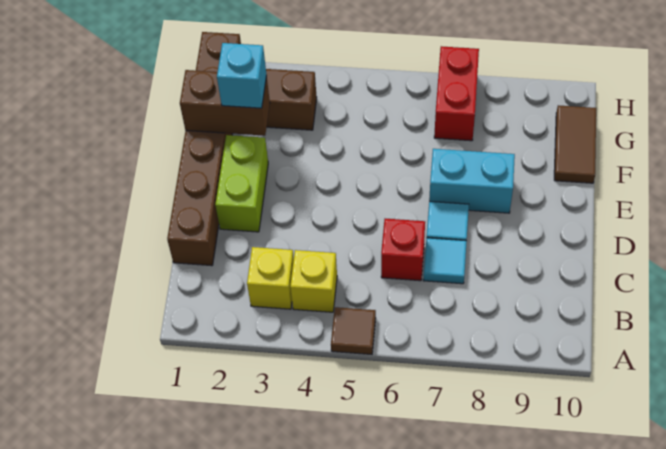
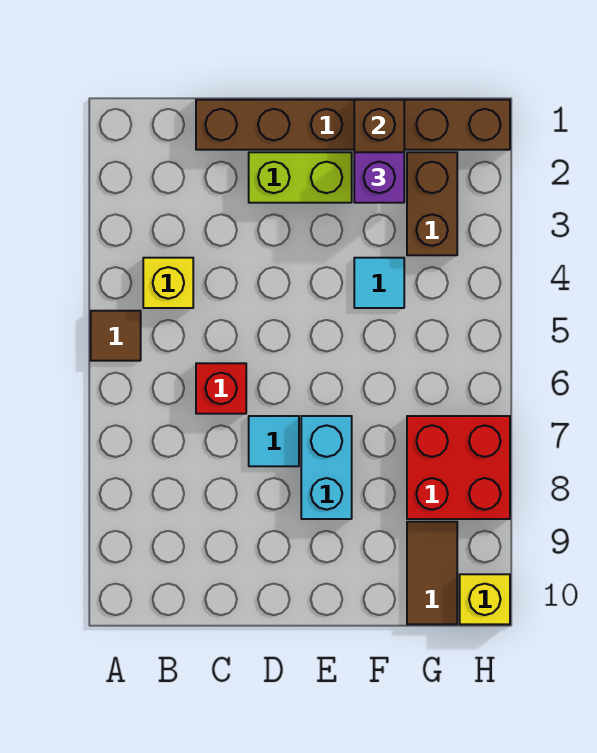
yellow 1x1 brick [247,247,294,309] -> yellow 1x1 brick moved to [460,574,510,624]
cyan 1x1 tile [423,238,467,284] -> cyan 1x1 tile moved to [354,258,404,308]
cyan 1x1 brick [217,43,267,108] -> purple 1x1 brick [354,152,404,203]
brown 1x2 tile [554,105,596,183] -> brown 1x2 tile turned to [407,522,457,624]
red 1x2 brick [434,46,479,141] -> red 2x2 brick [407,416,510,519]

